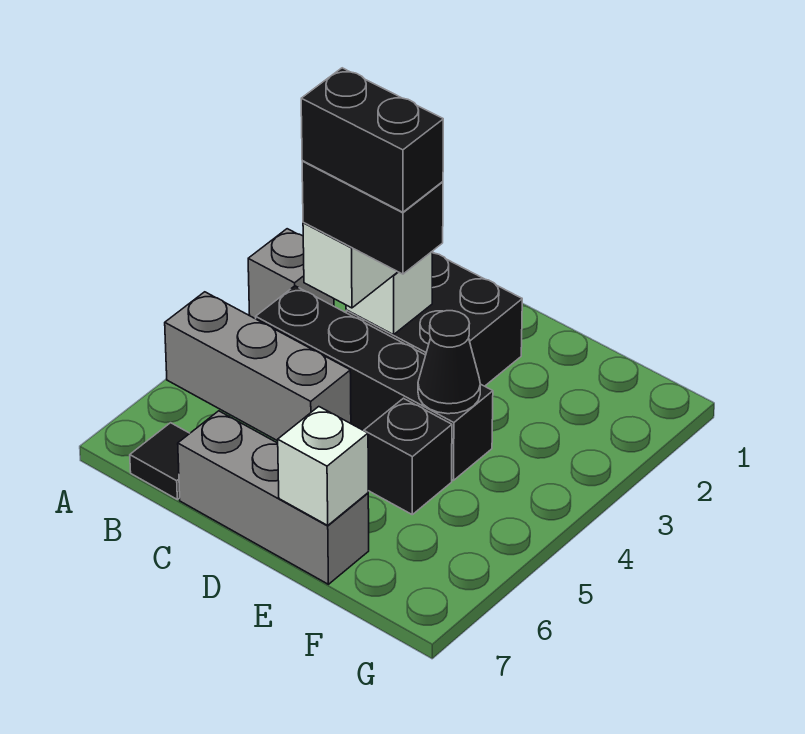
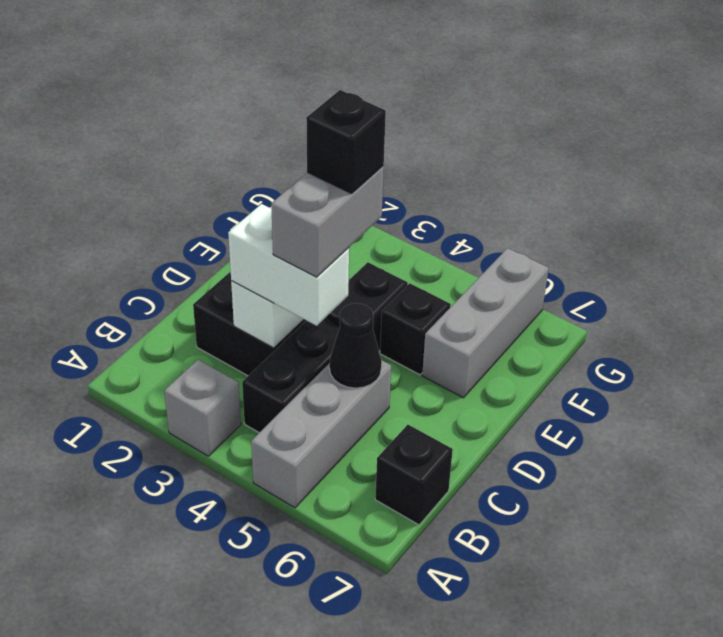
black 1x1 tile [130,423,190,499] -> black 1x1 brick [375,425,453,525]
black 1x2 brick [302,161,443,274] -> grey 1x2 brick [271,165,384,277]
black 1x2 brick [301,68,443,212] -> black 1x1 brick [306,90,386,193]
grey 1x3 brick [178,411,369,584] -> grey 1x3 brick moved to [422,248,549,398]
black 1x1 cone [418,311,480,414] -> black 1x1 cone moved to [329,303,382,388]
white 1x1 brick [278,407,368,525] -> none

